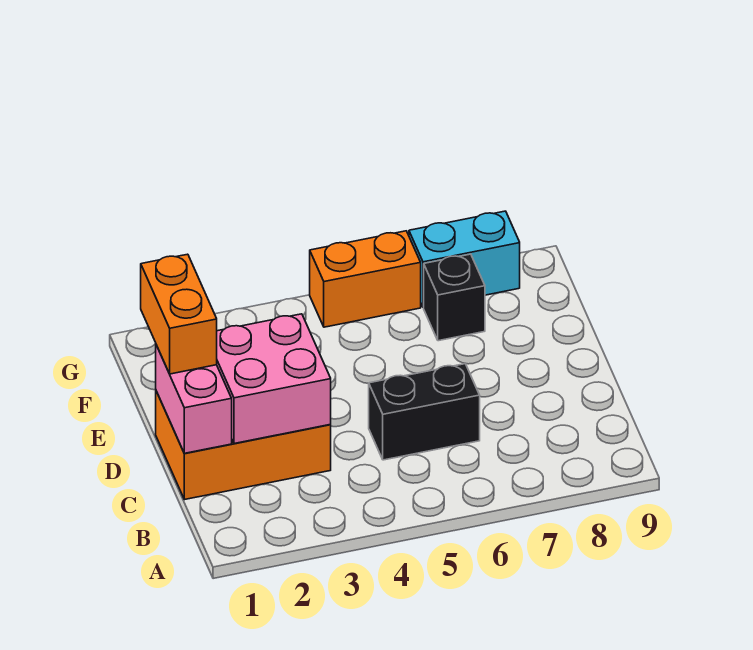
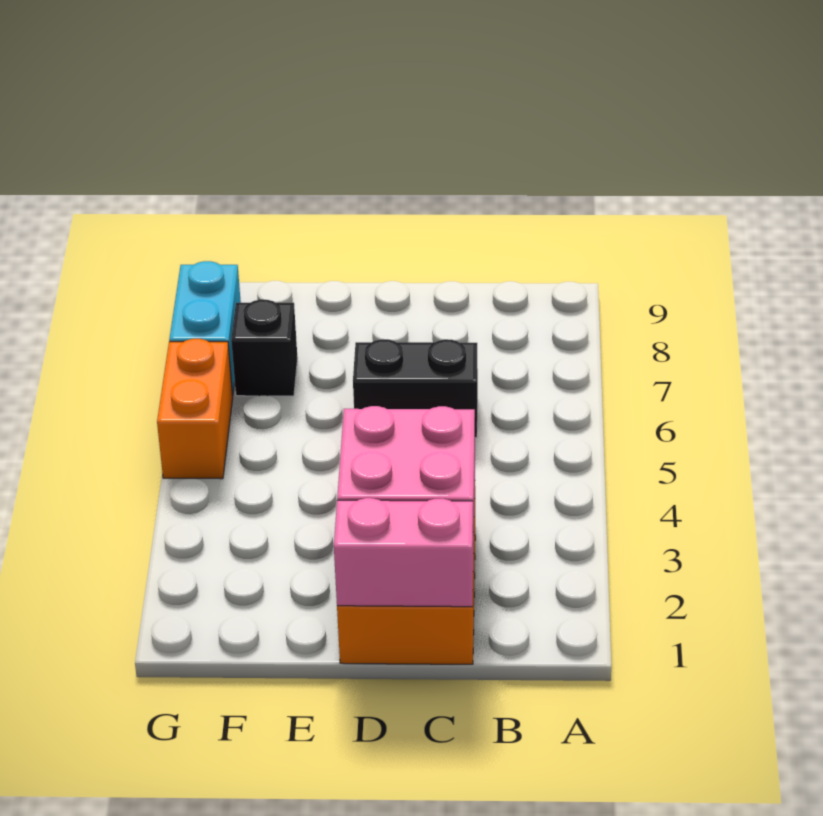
black 1x2 brick [369,364,480,460] -> black 1x2 brick turned to [353,339,478,438]
orange 1x2 brick [141,254,217,374] -> none

